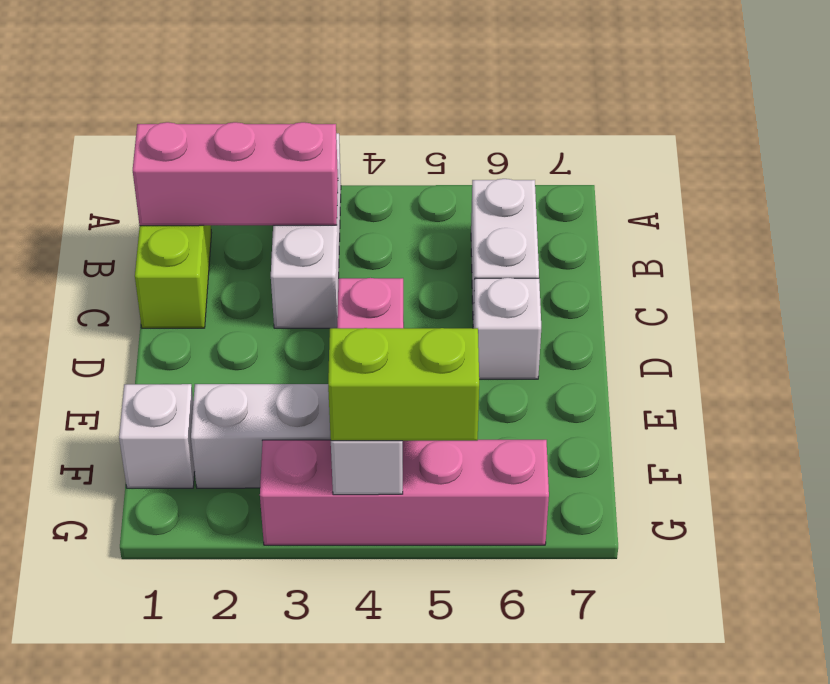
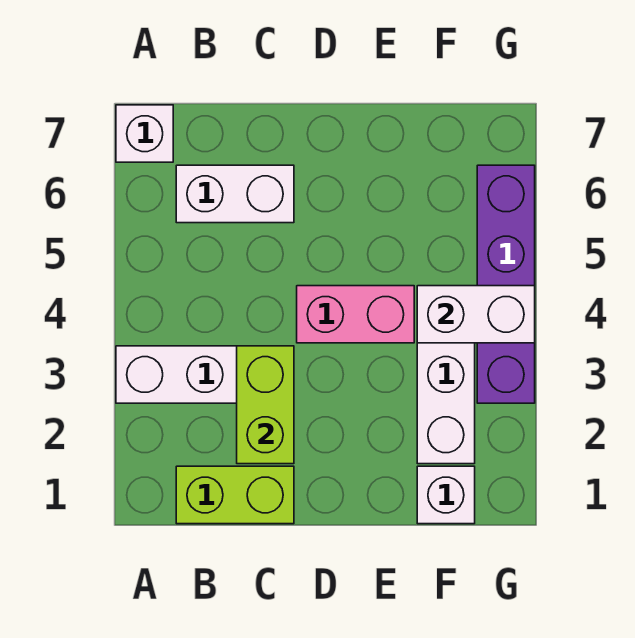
pink 1x3 brick [133,122,338,226] -> none
white 1x1 brick [473,278,541,379] -> white 1x1 brick moved to [116,105,173,162]
pink 1x4 brick [260,440,549,545] -> purple 1x4 brick [477,165,535,403]
lime 1x2 brick [328,328,479,441] -> lime 1x2 brick moved to [237,346,294,464]

